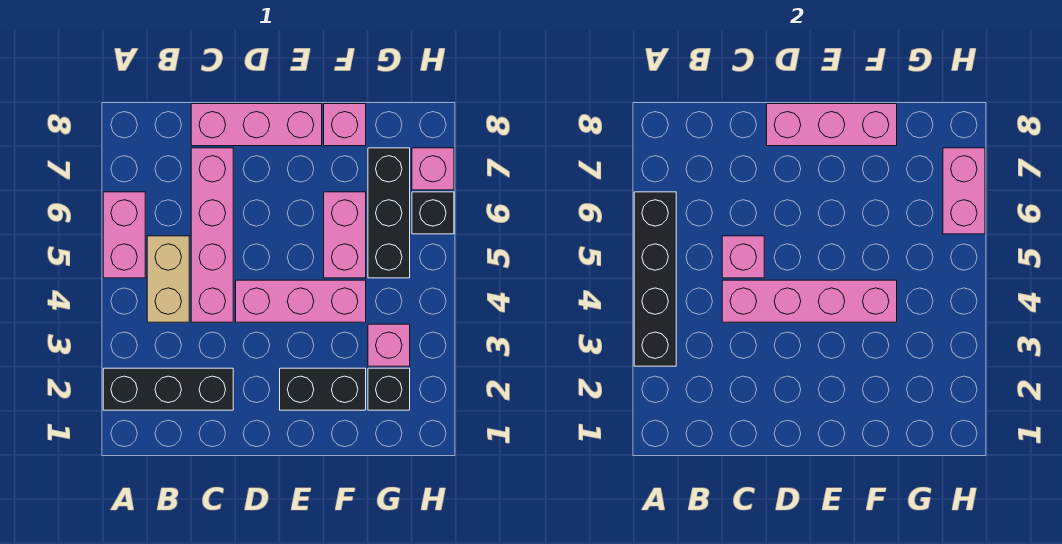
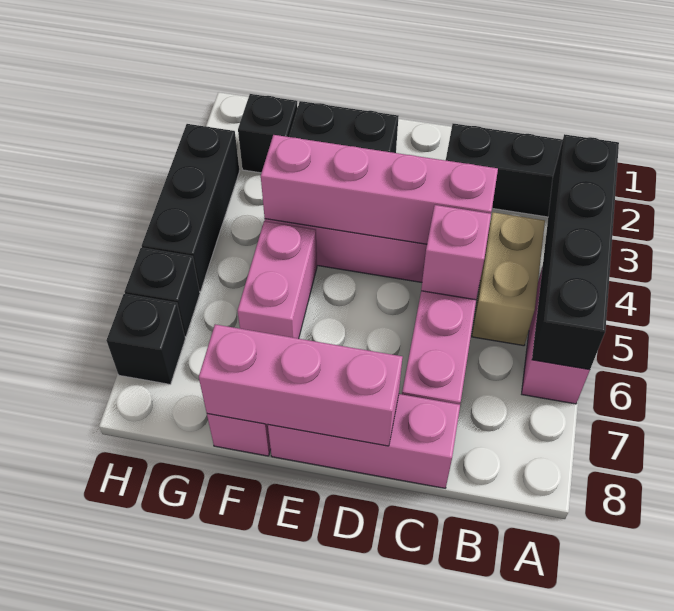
pink 1x1 brick [368,324,410,366] -> none
black 1x3 brick [368,148,410,278] -> black 1x3 brick moved to [142,124,240,292]
pink 1x2 brick [943,148,985,234] -> none
pink 1x1 brick [412,148,454,190] -> black 1x1 brick [106,294,185,384]

